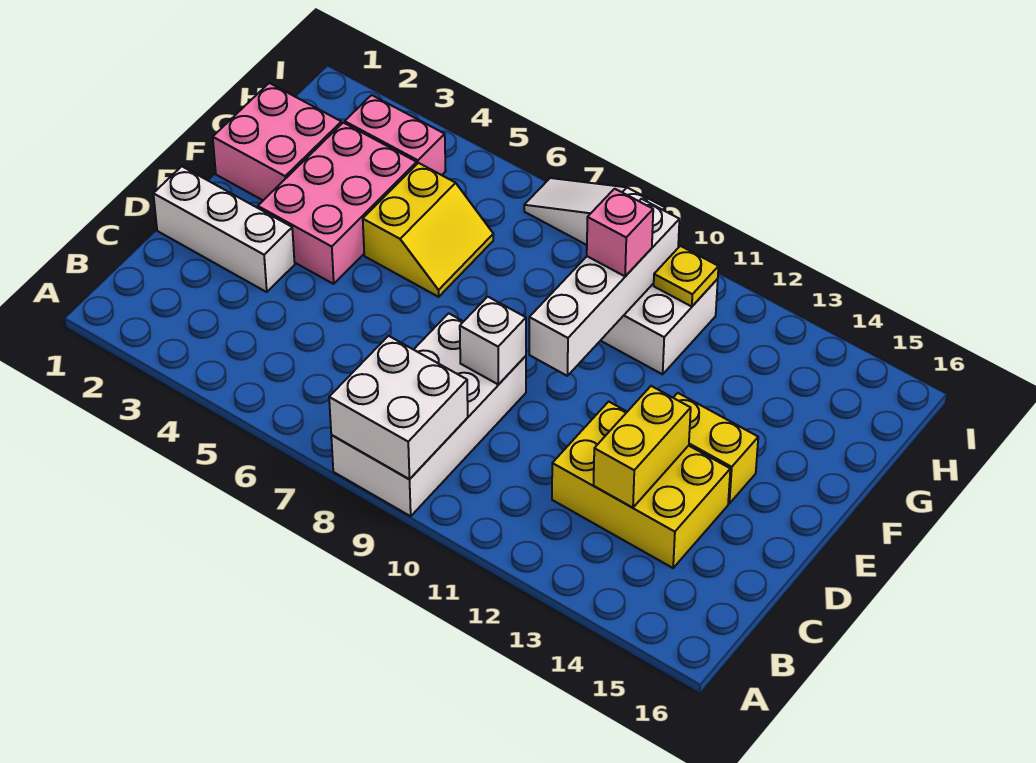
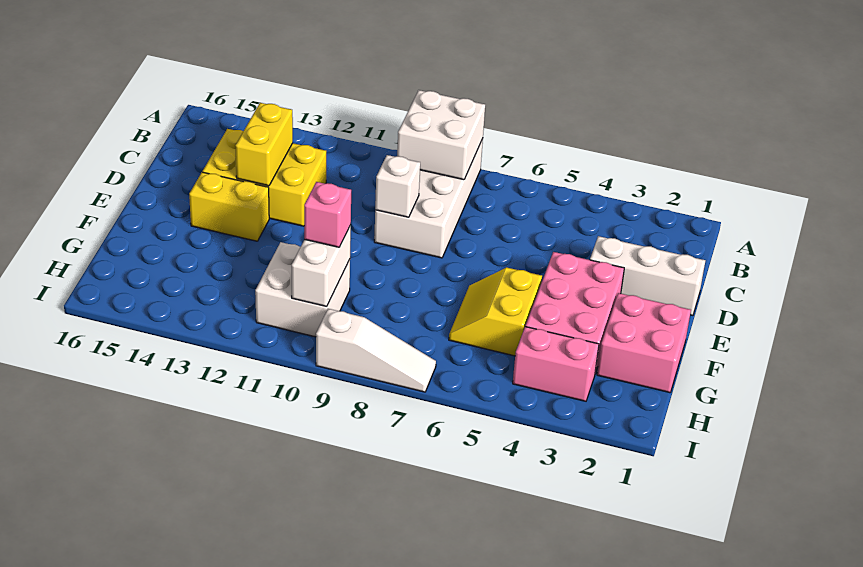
white 1x4 brick [529,199,679,376] -> white 1x2 brick [292,225,351,307]
yellow 1x1 plate [654,246,718,307] -> none

